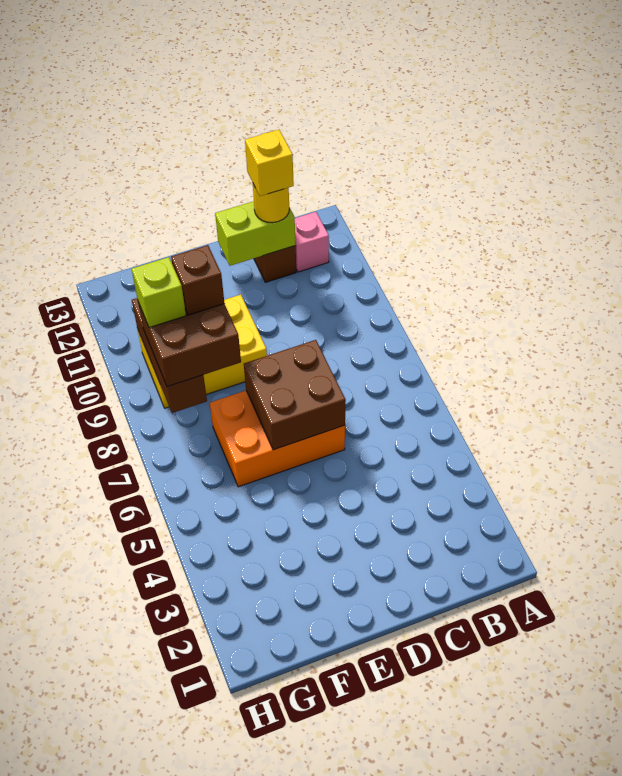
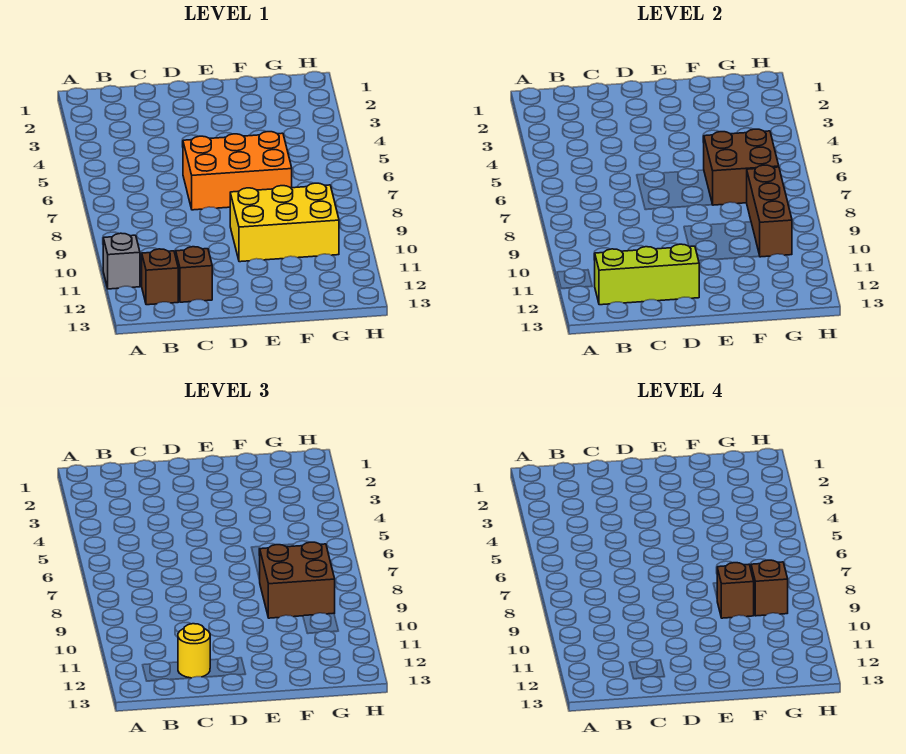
none -> grey 1x1 brick [103,233,140,289]
pink 1x1 brick [295,212,329,272] -> brown 1x1 brick [142,249,178,305]
lime 1x2 brick [215,201,296,266] -> lime 1x3 brick [595,244,699,305]
yellow 1x1 brick [245,130,294,196] -> none
brown 2x2 brick [244,340,346,450] -> brown 2x2 brick moved to [704,129,779,205]
lime 1x1 brick [132,257,186,328] -> brown 1x1 brick [751,560,788,616]

